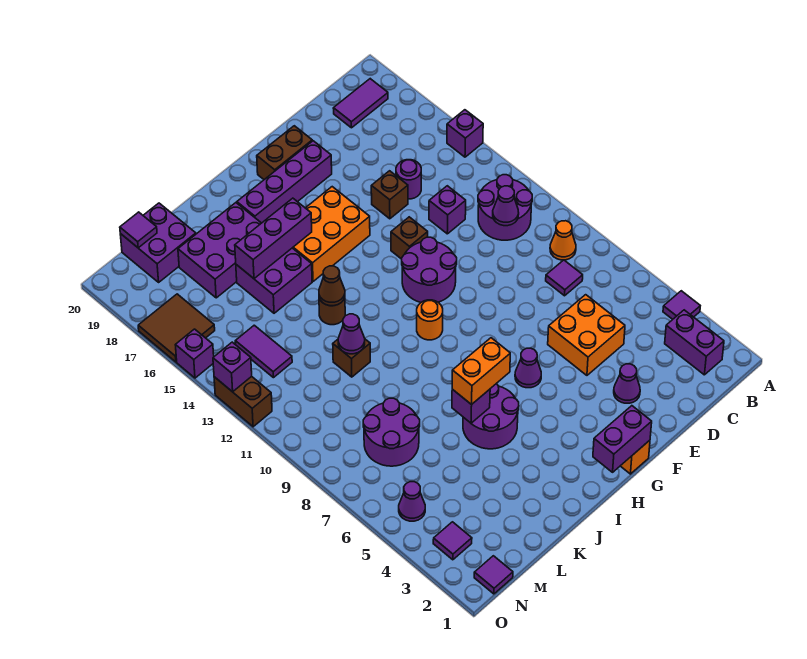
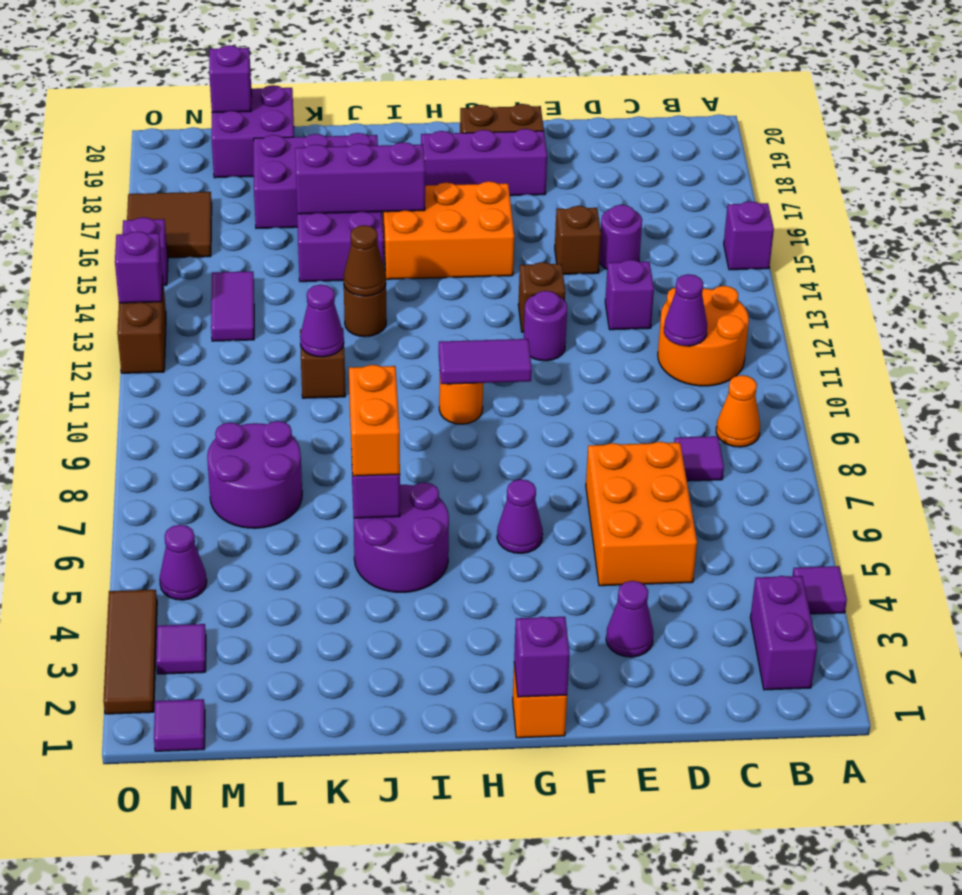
purple 2x2 round brick [478,175,532,240] -> orange 2x2 round brick [658,286,749,386]
purple 1x2 tile [333,79,388,128] -> purple 1x2 tile moved to [439,339,532,384]
orange 2x2 brick [548,295,625,375] -> orange 2x3 brick [586,442,697,586]
purple 2x2 round brick [402,237,457,302] -> purple 1x1 round brick [524,291,567,361]
purple 1x4 brick [237,141,332,223] -> purple 1x3 brick [421,129,547,196]
purple 1x2 brick [593,406,652,472] -> purple 1x1 brick [514,617,570,697]
orange 1x2 brick [452,338,510,405] -> orange 1x2 brick turned to [349,365,400,476]
purple 1x1 tile [120,212,157,248] -> purple 1x1 brick [209,45,251,112]
none -> brown 1x3 tile [103,590,157,714]

